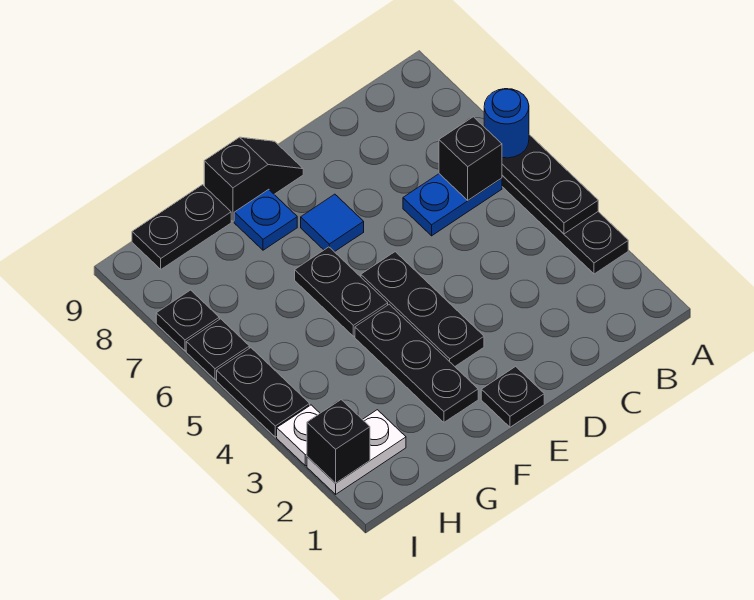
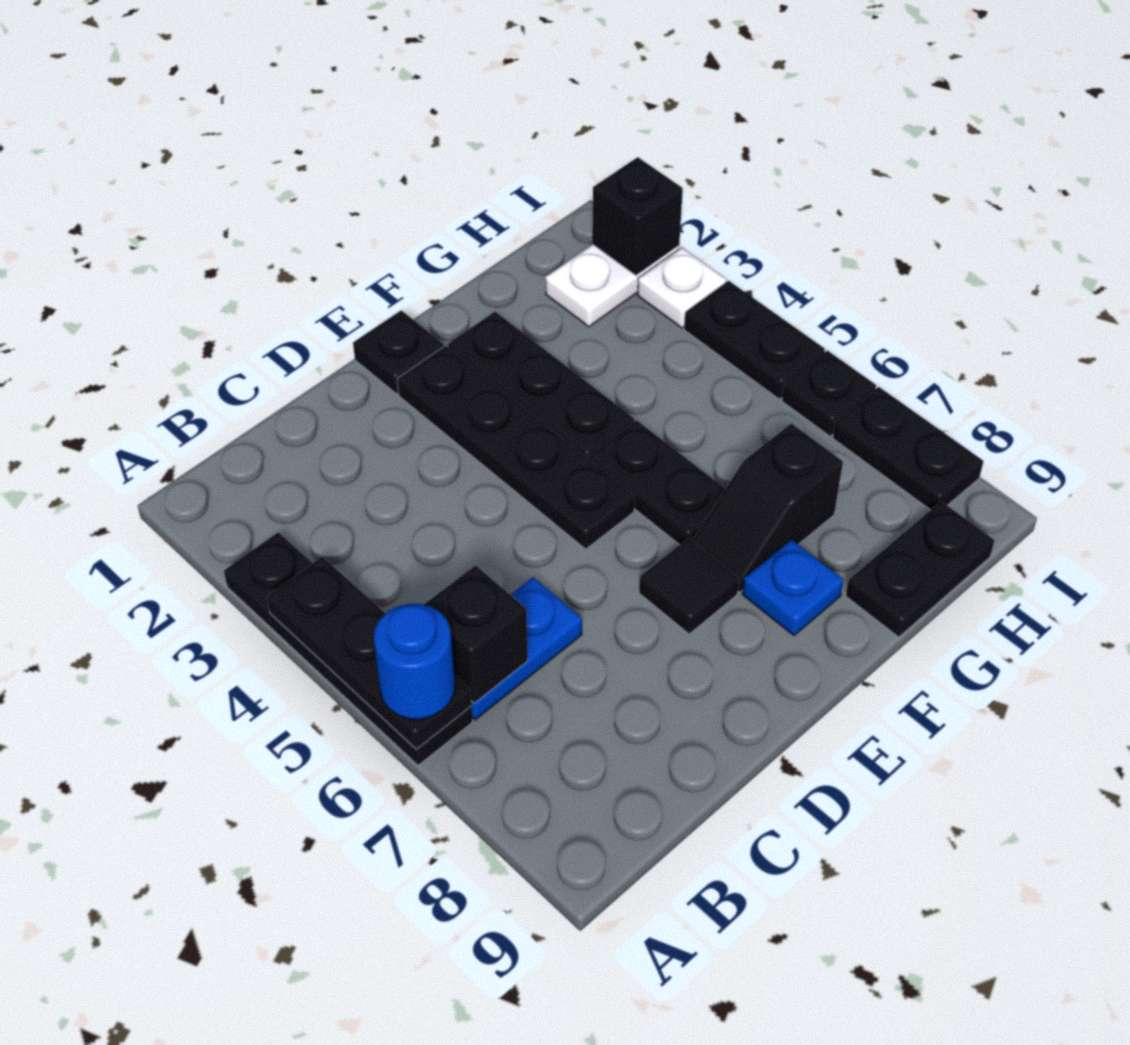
black 1x3 plate [361,252,484,366] -> black 1x4 plate [397,346,635,549]
blue 1x1 tile [301,194,364,252] -> black 1x1 tile [639,538,739,634]
black 1x2 slope [204,137,303,221] -> black 1x2 slope moved to [692,423,843,592]
black 1x1 plate [156,290,219,351] -> black 1x2 plate [833,387,984,510]

